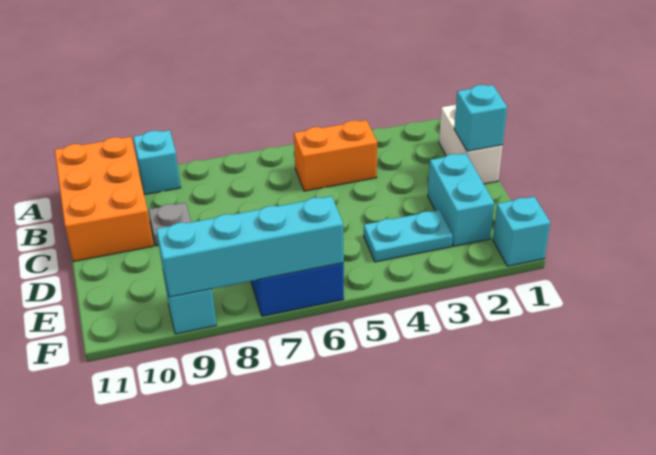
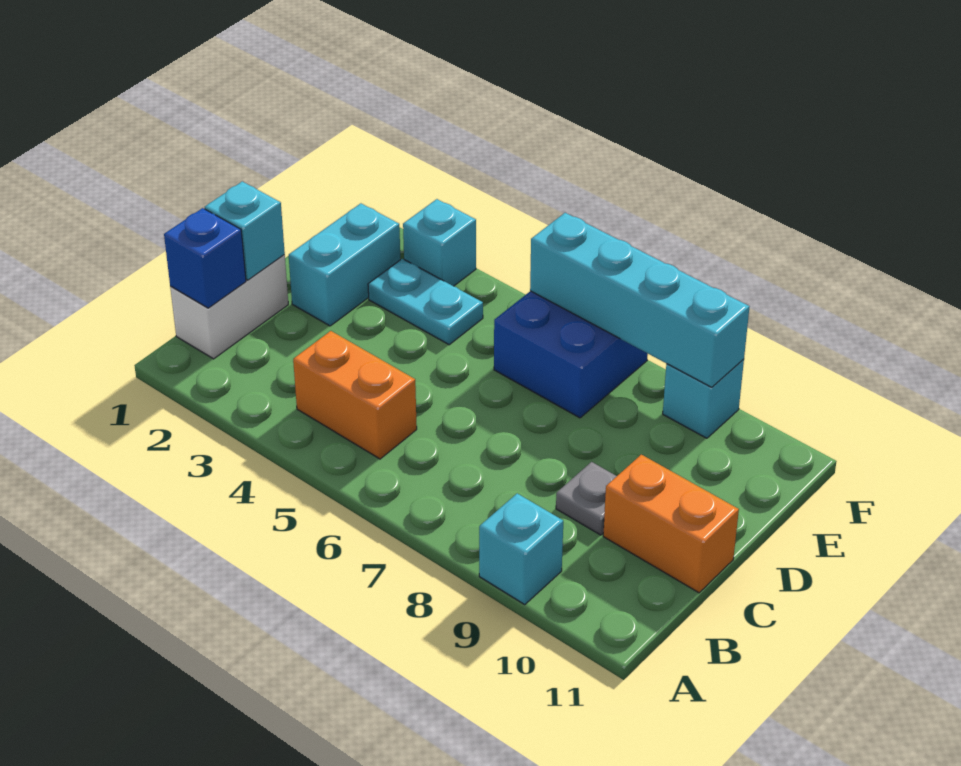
orange 2x3 brick [55,137,153,261] -> orange 1x2 brick [603,455,739,593]
none -> blue 1x1 brick [164,208,246,308]
cyan 1x1 brick [493,197,550,266] -> cyan 1x1 brick moved to [403,199,476,286]

